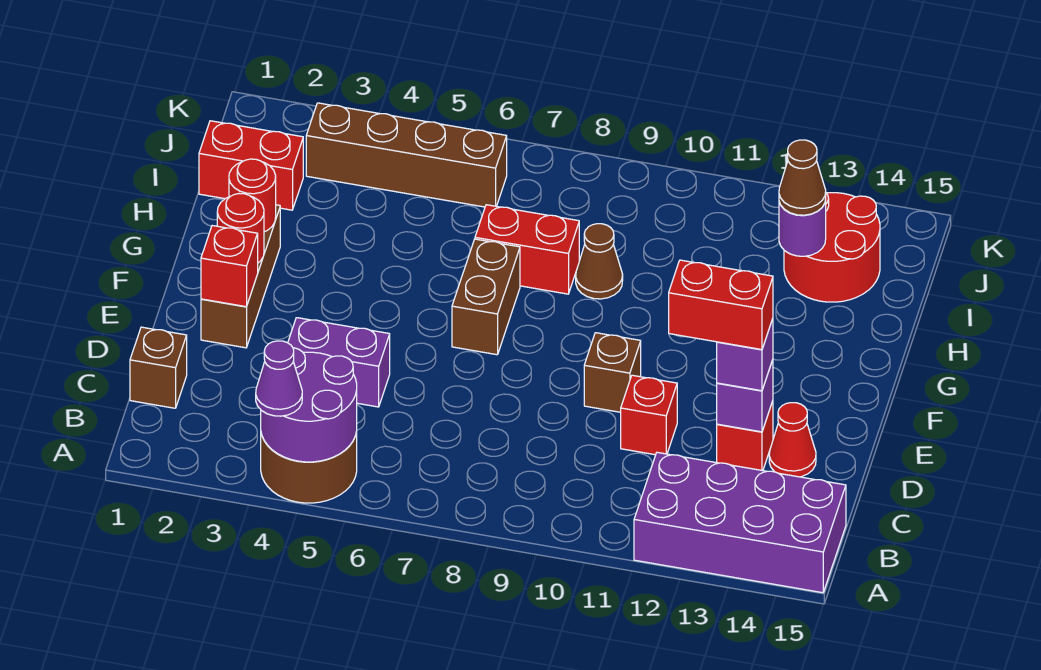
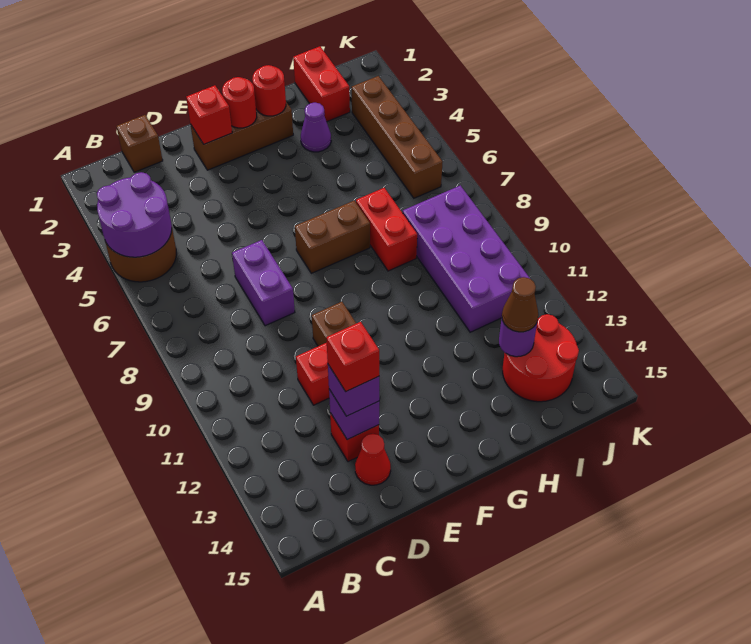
purple 1x1 cone [256,341,302,416] -> purple 1x1 cone moved to [301,103,331,152]
purple 2x4 brick [634,452,846,593] -> purple 2x4 brick moved to [402,185,529,332]
purple 1x2 brick [288,318,390,407] -> purple 1x2 brick moved to [232,240,295,326]
red 1x2 brick [669,260,773,350] -> red 1x1 brick [326,322,379,391]
brown 1x1 cone [576,224,623,299] -> none

